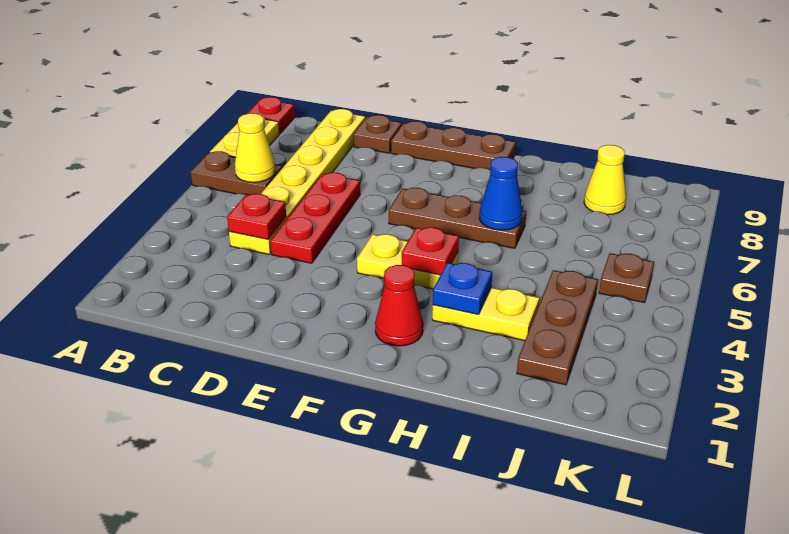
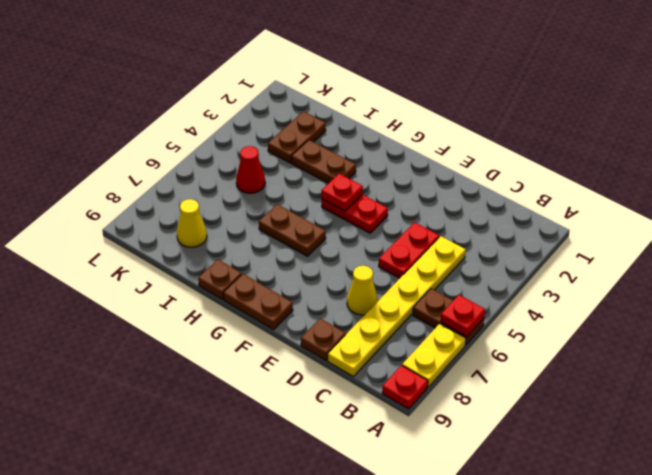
yellow 1x1 cone [235,113,276,182] -> yellow 1x1 cone moved to [347,266,378,315]
red 1x1 plate [227,194,286,239] -> red 1x1 plate moved to [441,295,485,337]
red 1x3 plate [271,173,360,263] -> red 1x2 plate [379,222,439,278]
brown 1x3 plate [391,121,516,170] -> brown 1x2 plate [223,274,293,330]
yellow 1x2 plate [357,234,458,289] -> red 1x2 plate [322,195,388,233]
brown 1x3 plate [389,188,526,248] -> brown 1x2 plate [259,204,326,256]
red 1x1 cone [375,265,423,346] -> red 1x1 cone moved to [236,146,265,193]
yellow 1x2 plate [432,288,539,341] -> brown 1x2 plate [292,140,356,183]
blue 1x1 plate [433,263,492,314] -> none
blue 1x1 cone [479,157,523,230] -> none
brown 1x3 plate [517,270,598,385] -> brown 1x2 plate [268,111,326,163]
brown 1x1 plate [599,253,654,303] -> brown 1x1 plate moved to [198,260,242,300]

